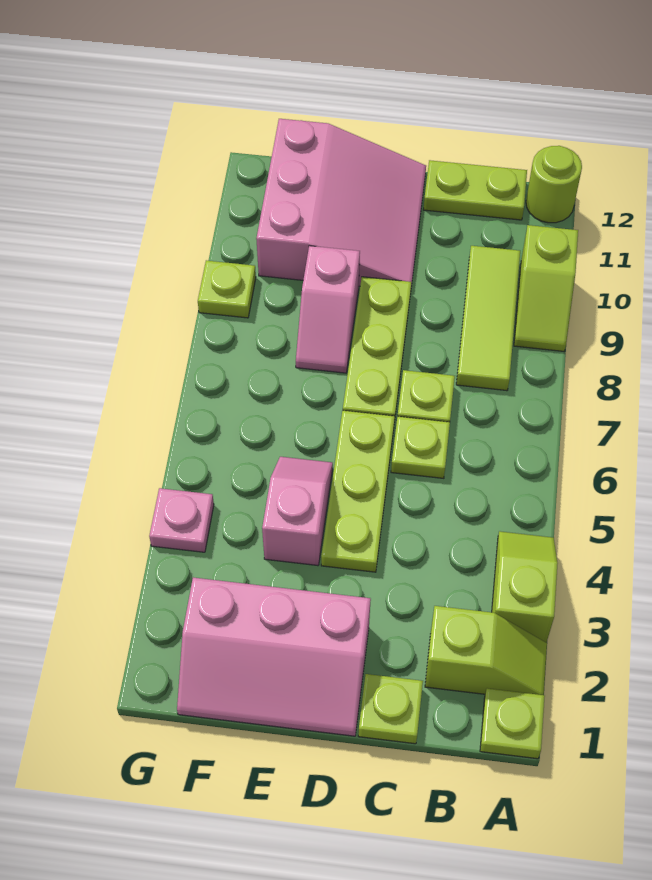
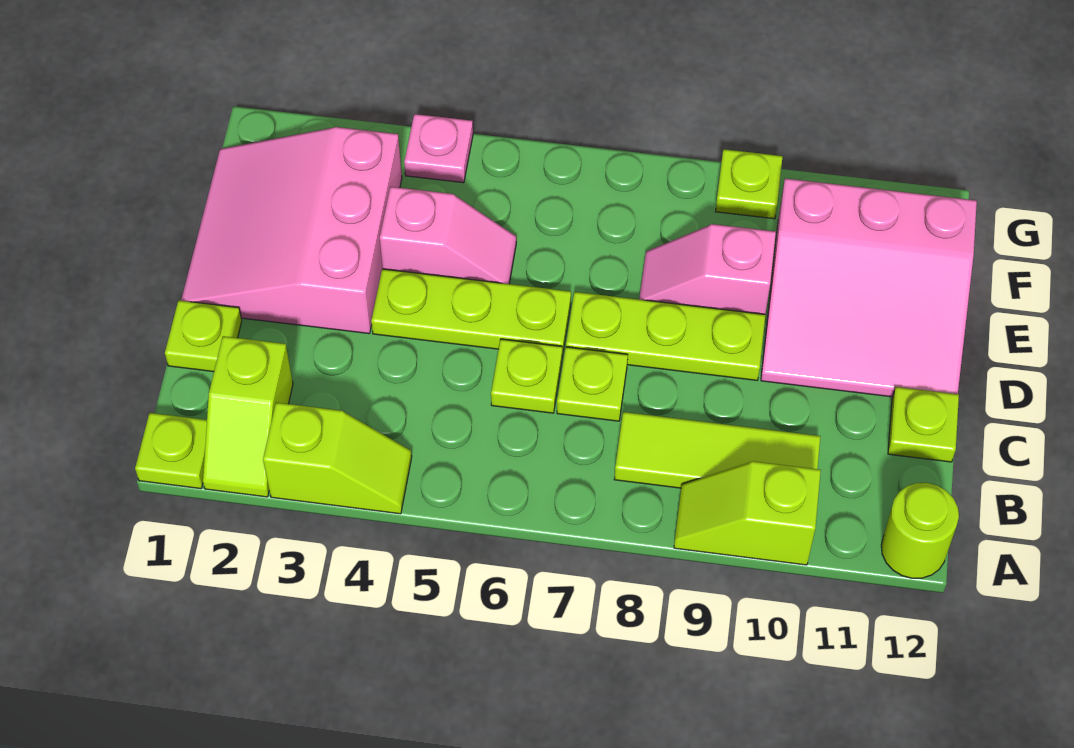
lime 1x2 plate [424,160,527,220] -> lime 1x1 plate [888,387,959,462]
pink 2x3 slope [177,578,371,736] -> pink 3x3 slope [181,127,402,334]

